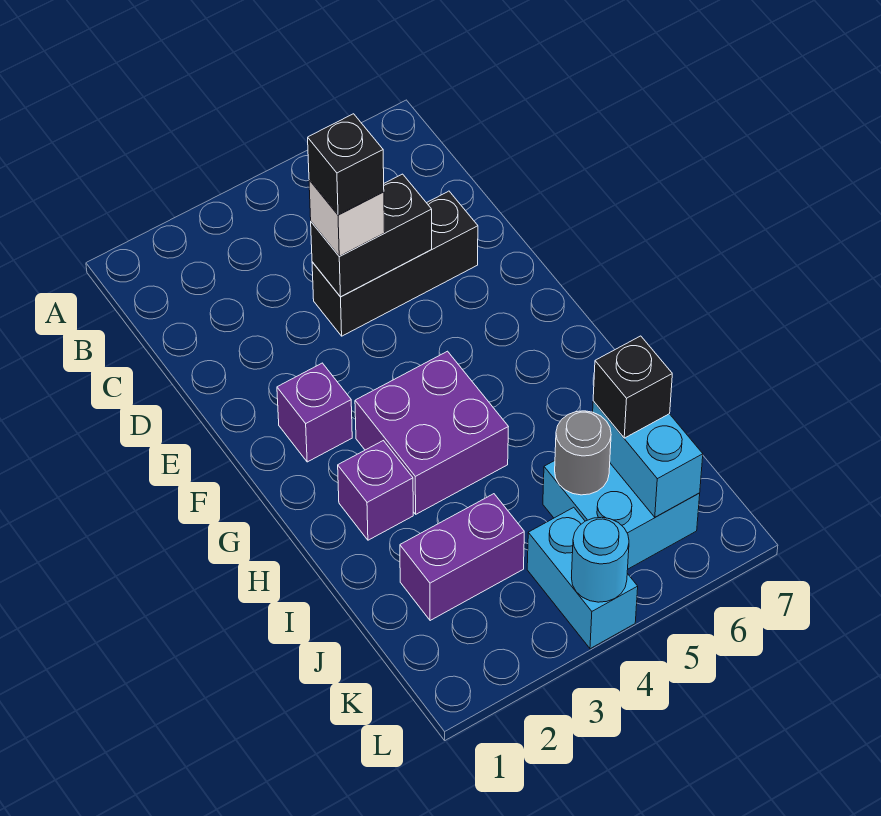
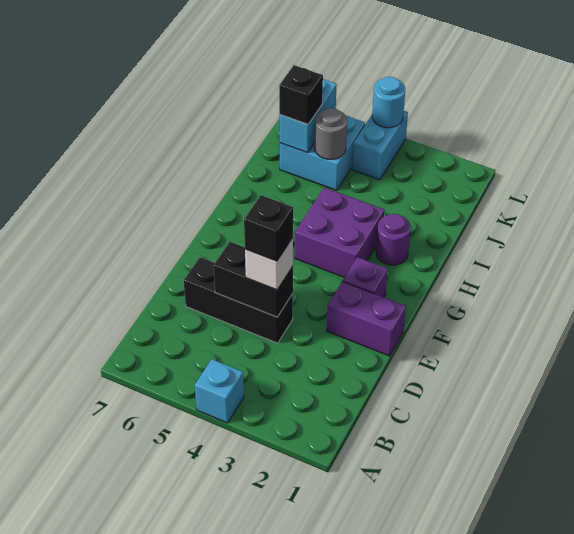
none -> cyan 1x1 brick [195,359,244,423]
purple 1x1 brick [338,441,413,540] -> purple 1x1 round brick [376,214,411,265]
purple 1x2 brick [400,494,524,621] -> purple 1x2 brick moved to [327,282,406,356]

